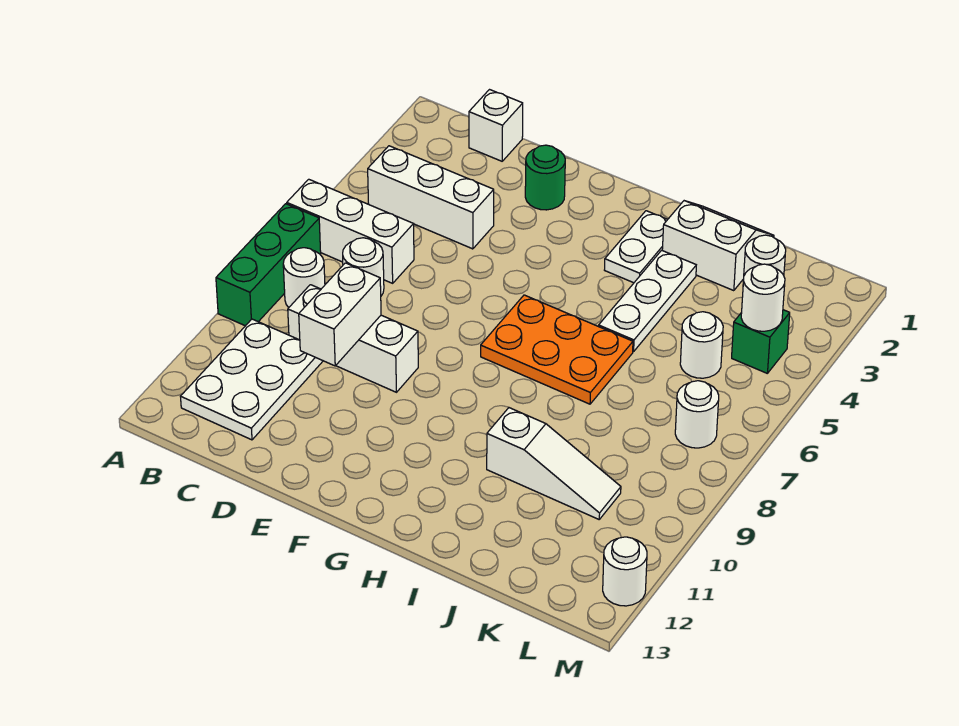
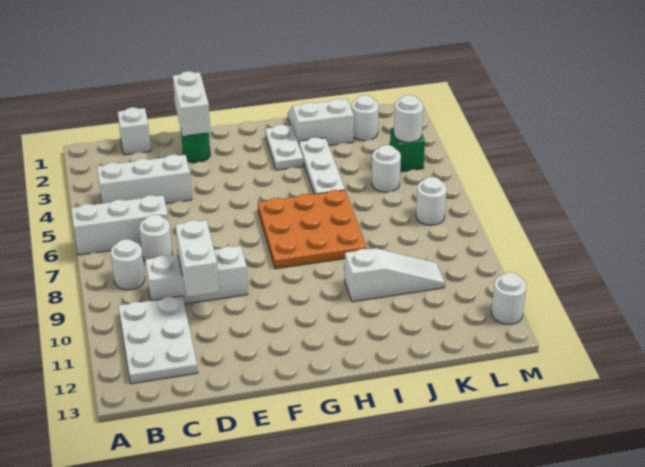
green 1x3 brick [216,204,321,326] -> none
none -> white 1x2 brick [173,71,210,136]
orange 2x3 plate [481,295,633,404] -> orange 3x3 plate [258,190,367,269]

